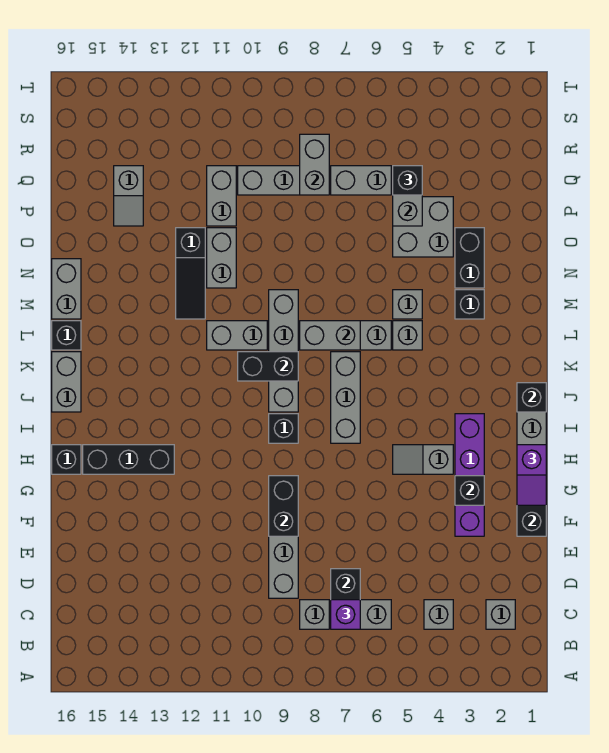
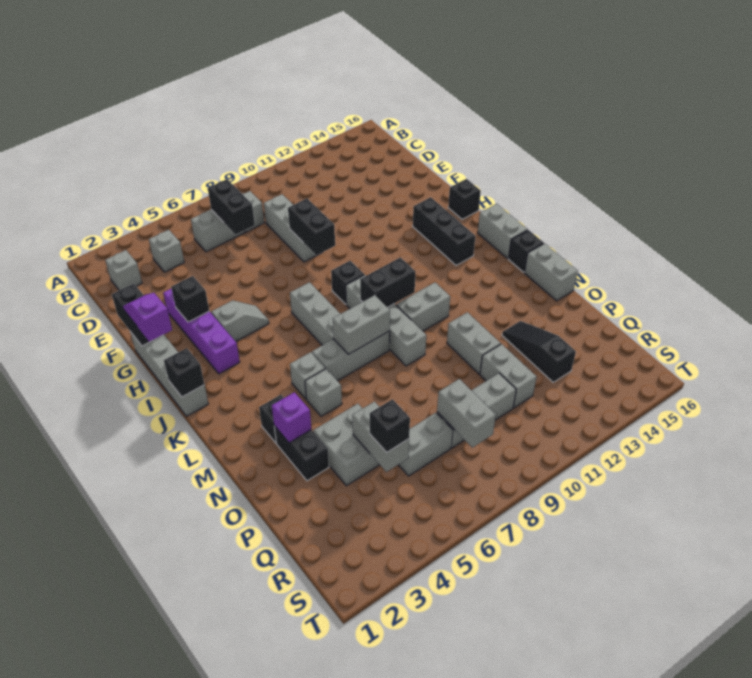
purple 1x1 brick [331,600,360,629] -> purple 1x1 brick moved to [272,392,312,443]
black 1x3 brick [83,445,174,474] -> black 1x3 brick turned to [413,197,475,265]
black 1x3 slope [176,228,205,319] -> black 1x3 slope moved to [502,321,576,382]
grey 1x2 slope [114,166,143,226] -> none

